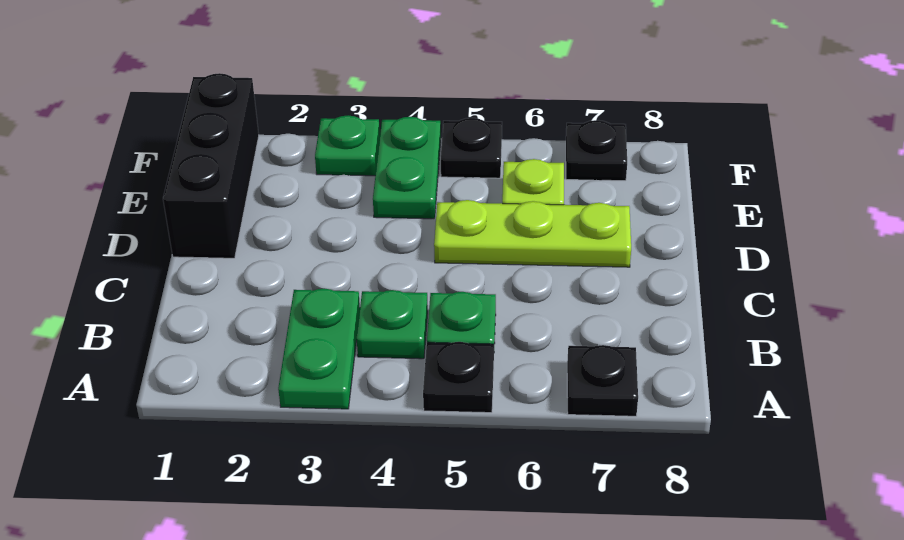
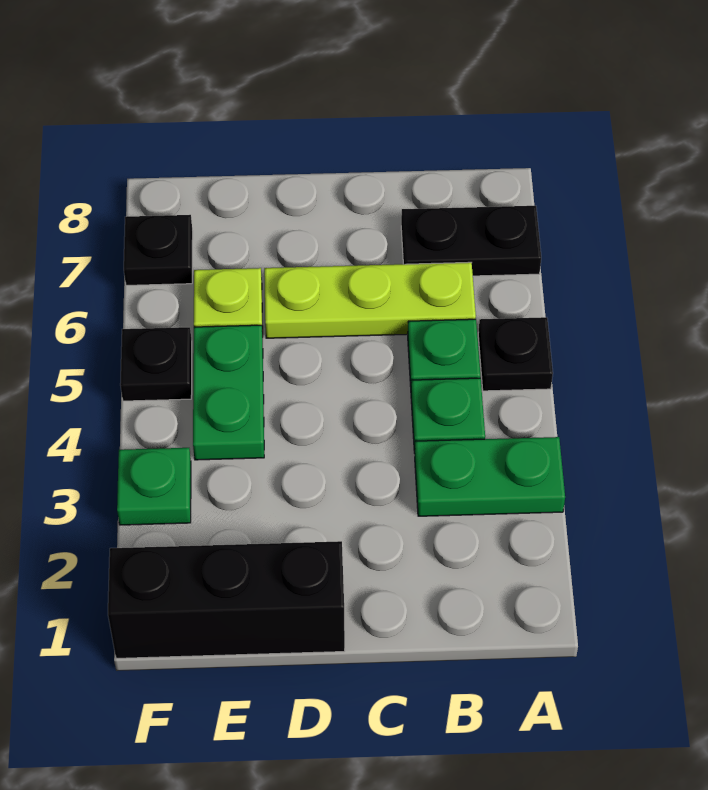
black 1x1 plate [567,345,638,416] -> black 1x2 plate [401,206,541,276]
lime 1x3 plate [434,200,631,267] -> lime 1x3 plate turned to [264,262,476,338]
green 1x2 plate [373,117,441,219] -> green 1x2 plate turned to [193,325,264,460]

